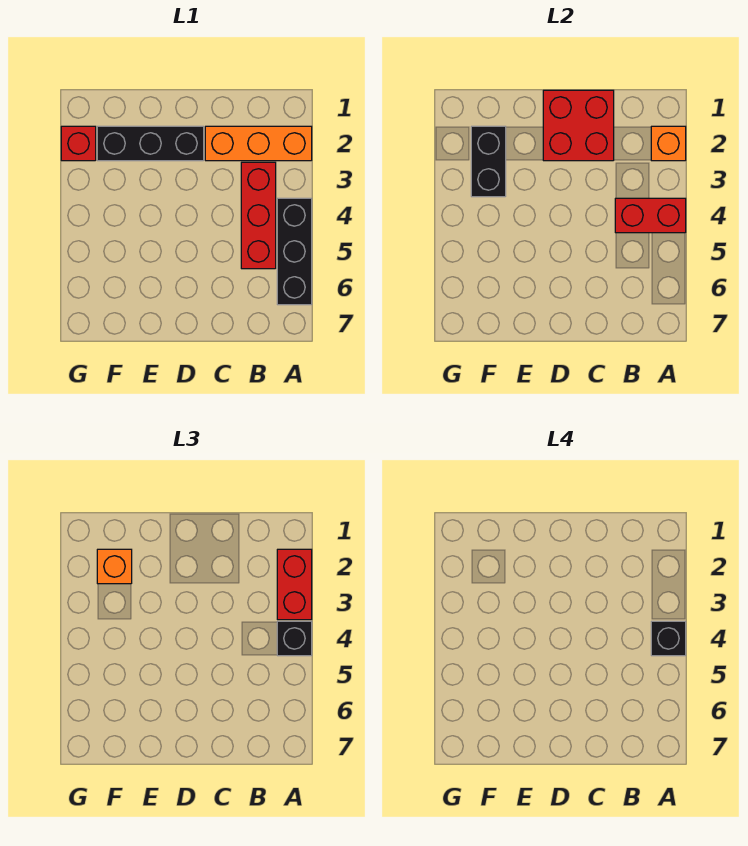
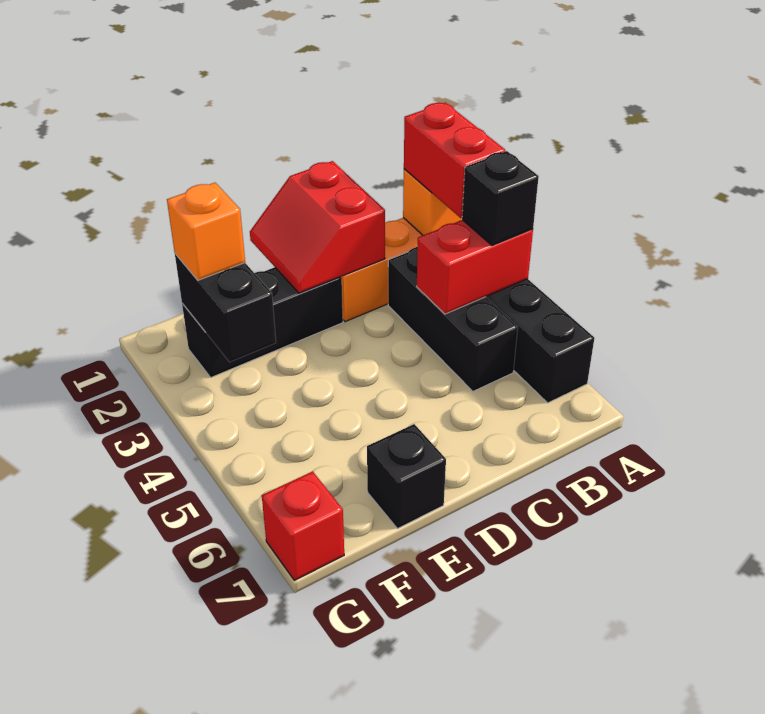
black 1x1 brick [651,621,686,656] -> black 1x1 brick moved to [367,424,446,529]
red 1x3 brick [241,162,276,269] -> black 1x3 brick [388,247,518,391]
red 2x2 brick [543,90,614,161] -> red 2x2 slope [250,161,385,293]
red 1x1 brick [61,126,96,161] -> red 1x1 brick moved to [262,471,344,580]

